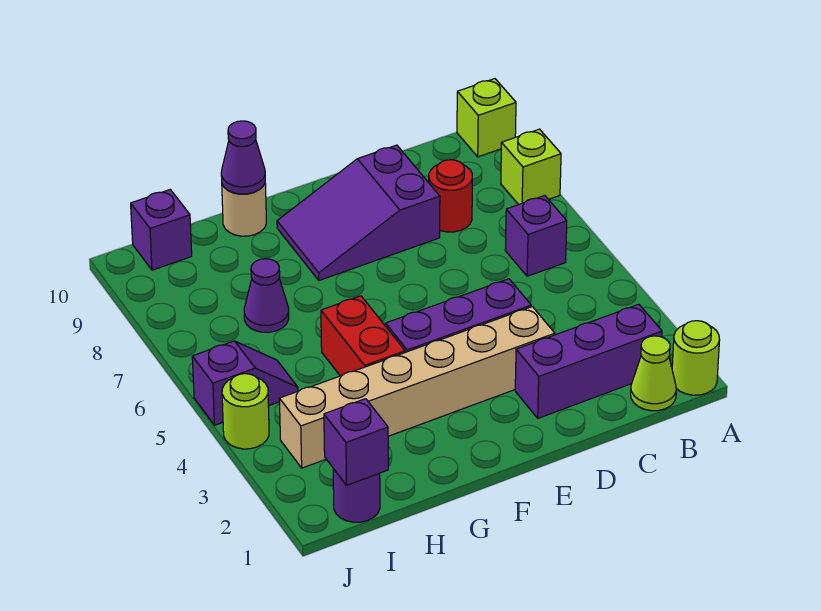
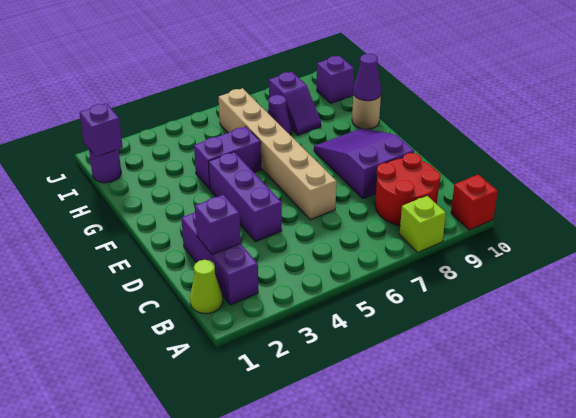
lime 1x1 round brick [672,321,720,395] -> none
lime 1x1 brick [457,79,516,157] -> red 1x1 brick [451,175,498,230]
purple 1x1 brick [505,196,567,276] -> purple 1x1 brick moved to [195,195,241,255]
red 1x1 round brick [429,160,472,232] -> red 2x2 round brick [375,153,441,225]
tan 1x6 brick [279,307,555,468] -> tan 1x6 brick moved to [219,88,336,220]
red 1x2 brick [321,296,405,376] -> purple 1x2 brick [194,127,261,189]
purple 1x2 slope [192,341,298,425] -> purple 1x2 slope moved to [269,72,321,135]
lime 1x1 round brick [222,374,269,449] -> none

